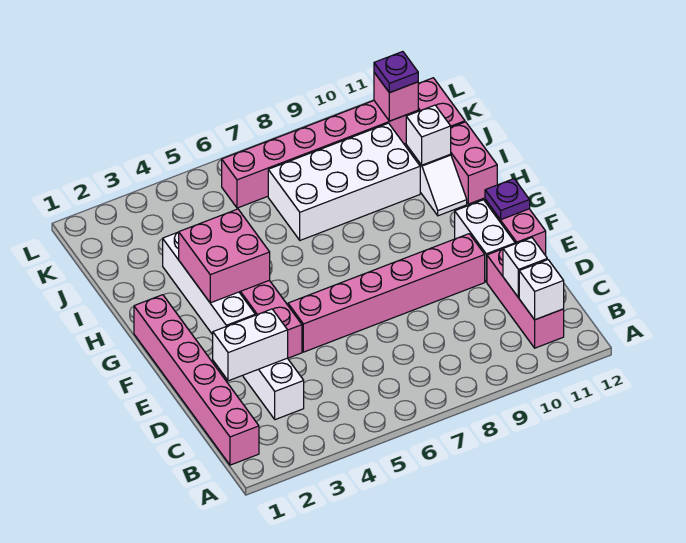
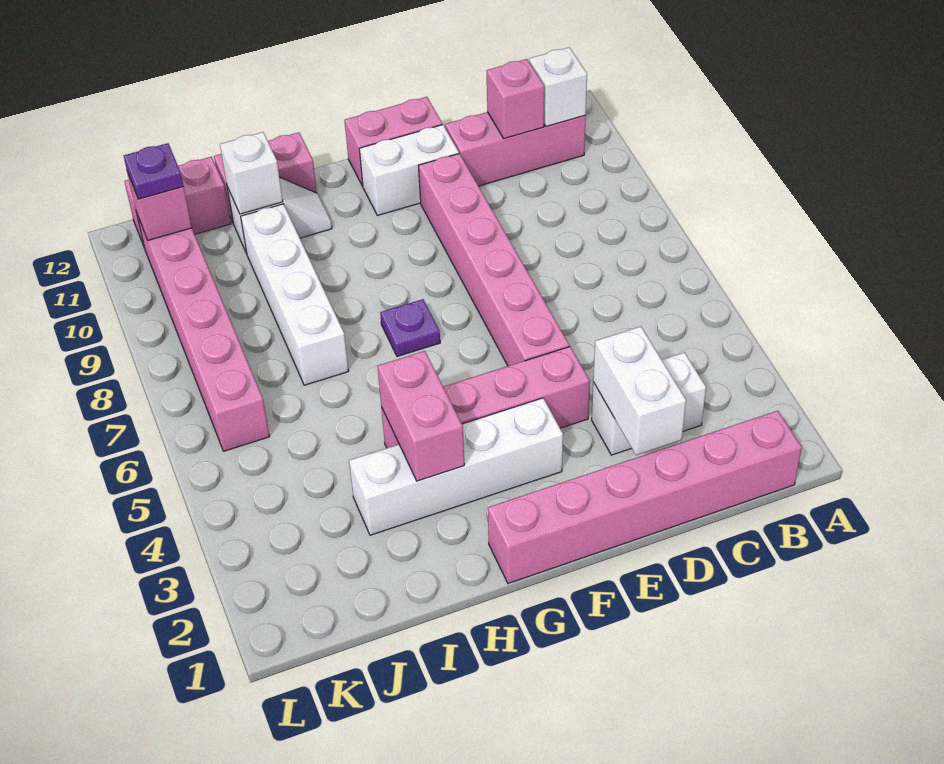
white 1x1 brick [503,238,547,298] -> pink 1x1 brick [487,59,544,138]
purple 1x1 plate [485,179,530,220] -> purple 1x1 plate moved to [380,299,440,356]
pink 2x2 brick [179,209,270,303] -> pink 1x2 brick [377,351,464,481]
white 2x4 brick [268,123,420,240] -> white 1x4 brick [241,204,348,385]

